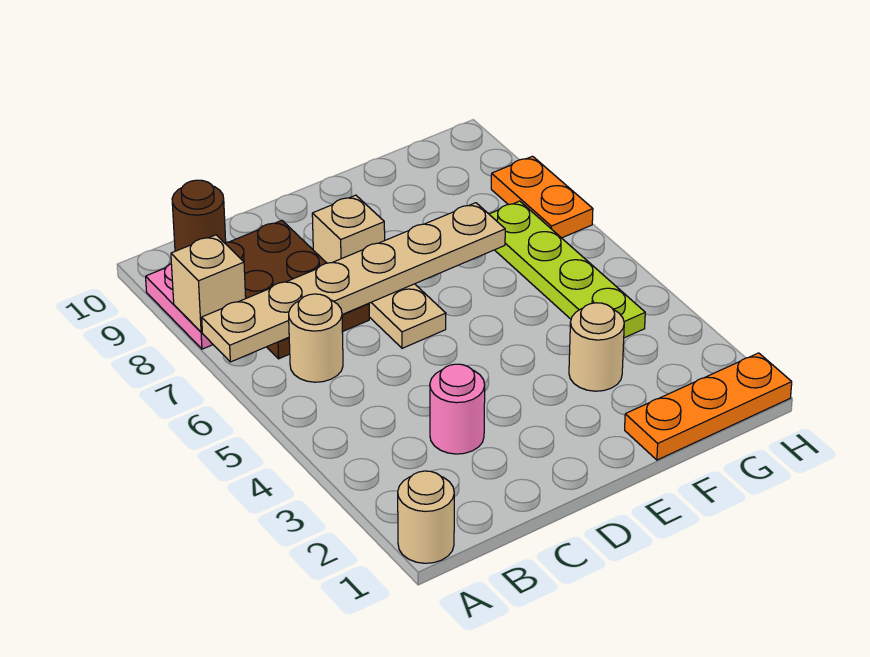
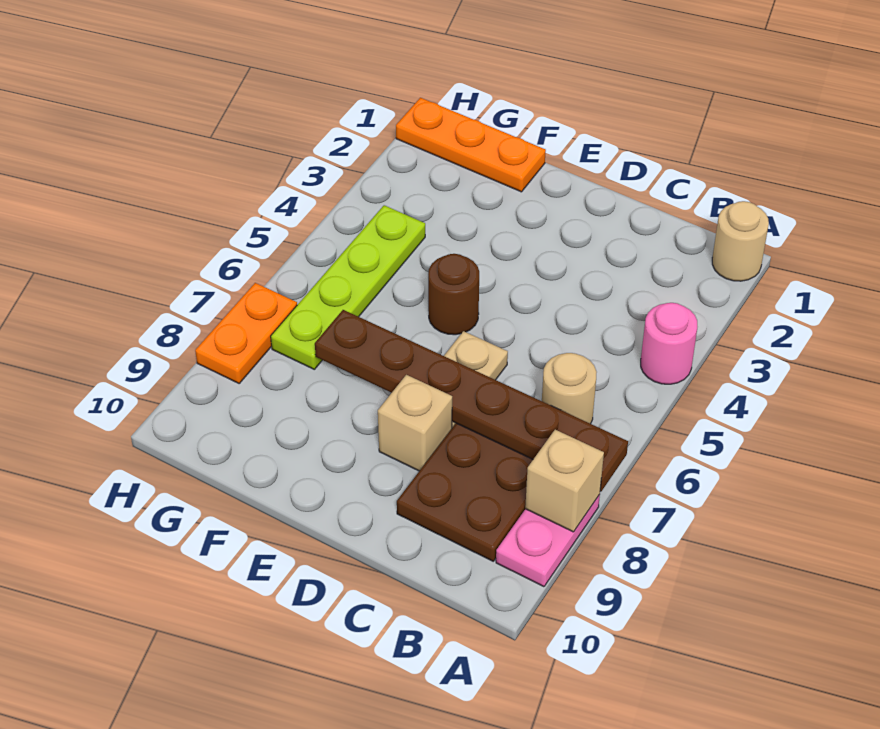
tan 1x6 plate [202,203,505,362] -> brown 1x6 plate [315,310,628,492]
brown 1x1 round brick [172,180,226,251] -> brown 1x1 round brick moved to [428,254,479,335]
pink 1x1 round brick [430,364,485,454] -> pink 1x1 round brick moved to [641,303,697,384]
tan 1x1 round brick [569,303,624,391] -> none

